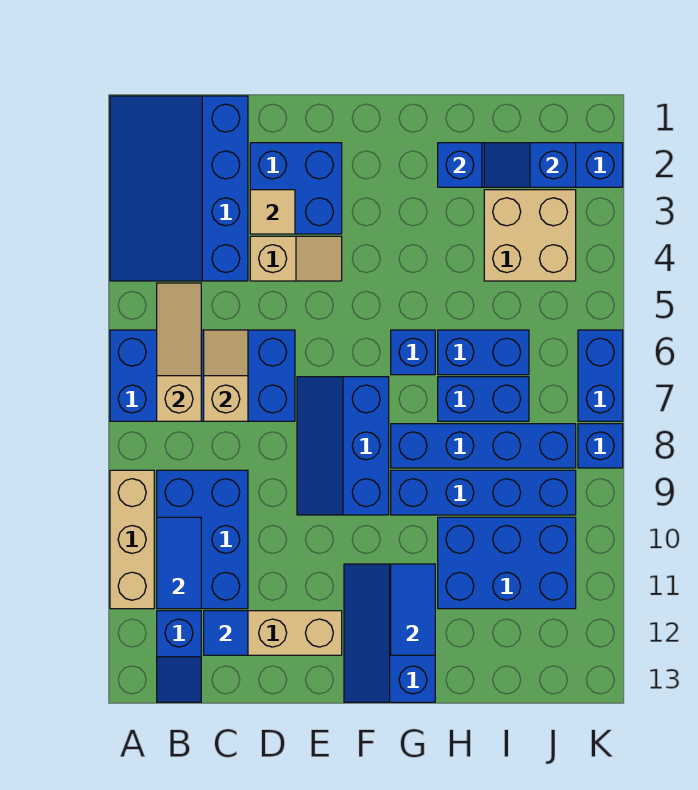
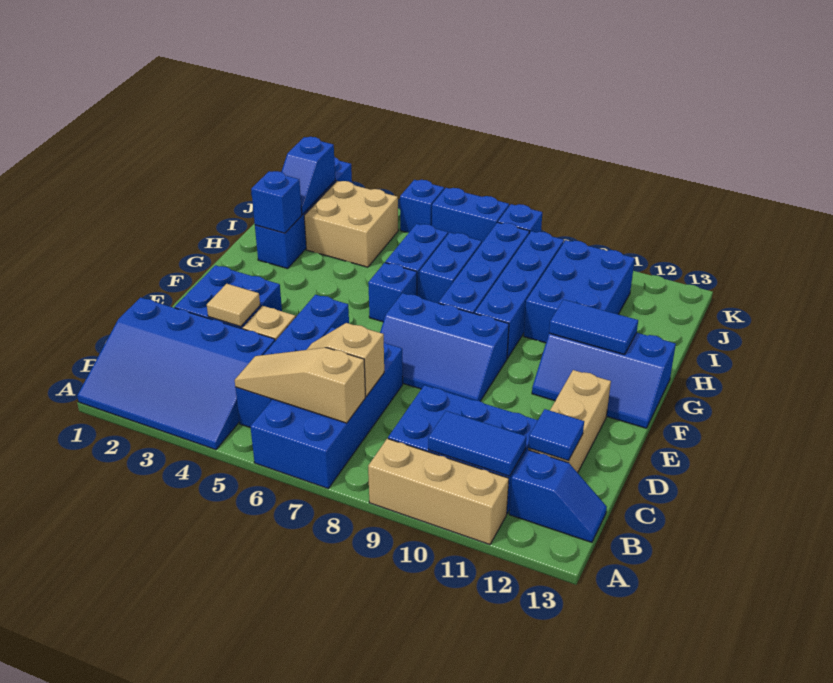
none -> blue 1x4 brick [235,295,349,428]
none -> blue 1x1 brick [400,180,444,233]

